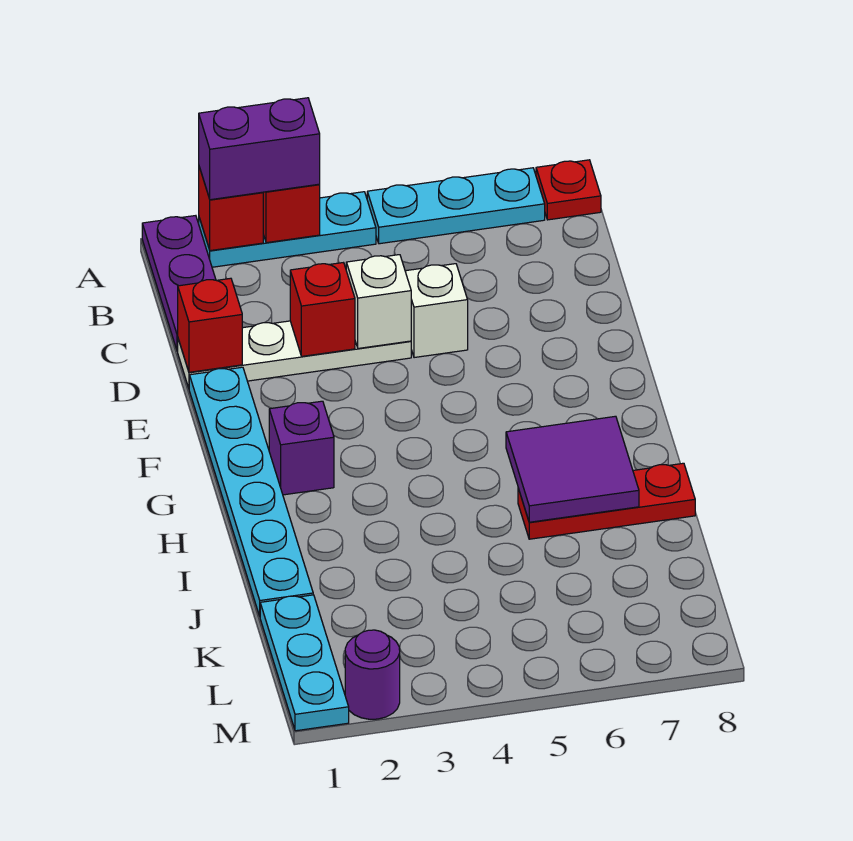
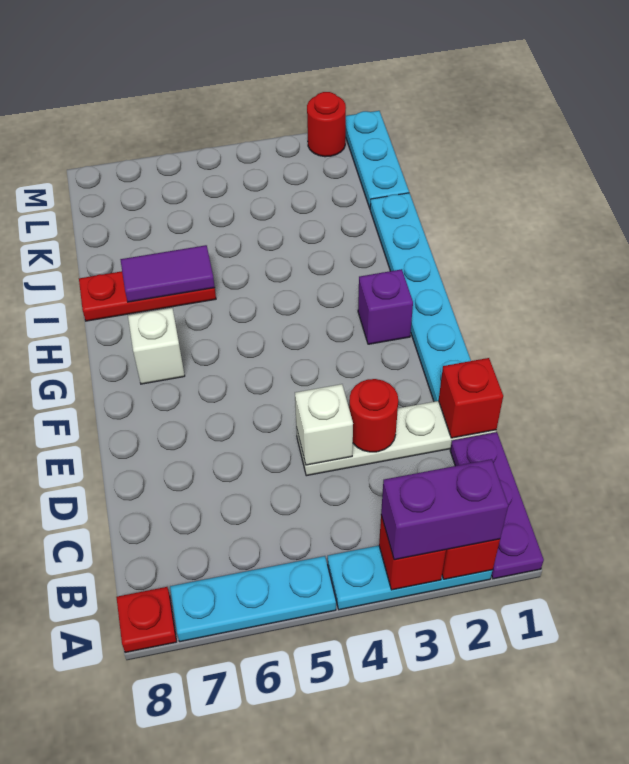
red 1x1 brick [290,263,355,356] -> red 1x1 round brick [349,379,398,452]
white 1x1 brick [405,264,468,358] -> white 1x1 brick moved to [128,308,185,384]
purple 2x2 tile [506,416,639,522] -> purple 1x2 tile [120,245,215,302]
purple 1x1 round brick [345,630,400,719] -> red 1x1 round brick [307,92,346,157]

